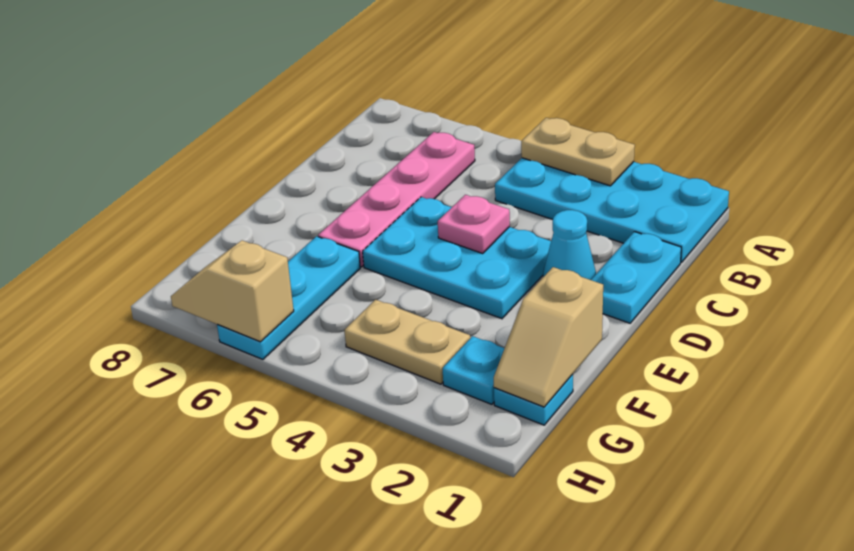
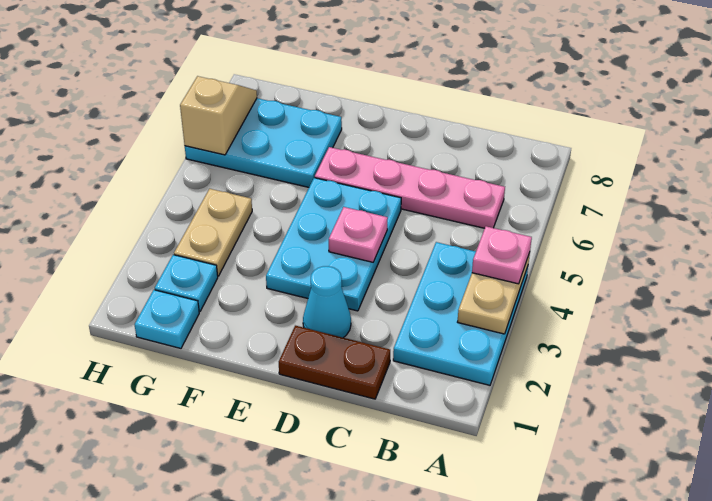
cyan 2x4 plate [495,158,729,263] -> cyan 2x3 plate [393,242,528,385]
none -> pink 1x1 plate [472,226,532,284]
cyan 1x2 plate [591,232,681,323] -> brown 1x2 plate [279,326,390,399]
tan 1x2 slope [494,267,603,407] -> none
cyan 1x3 plate [217,236,360,359] -> cyan 2x3 plate [185,98,342,187]

